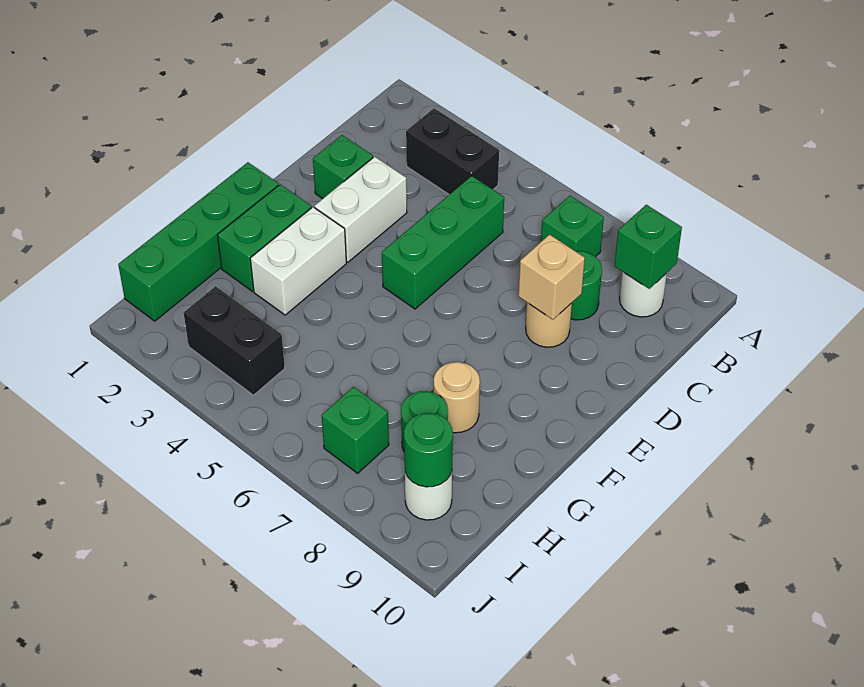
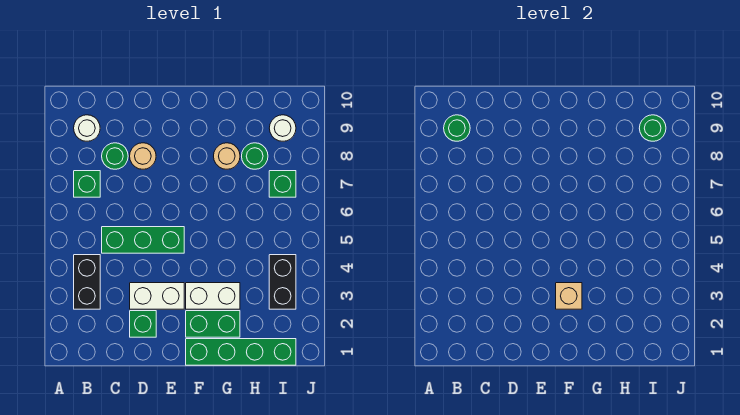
green 1x1 brick [614,205,682,289] -> green 1x1 round brick [444,115,470,141]
tan 1x1 brick [518,235,585,320] -> tan 1x1 brick moved to [556,283,582,309]

